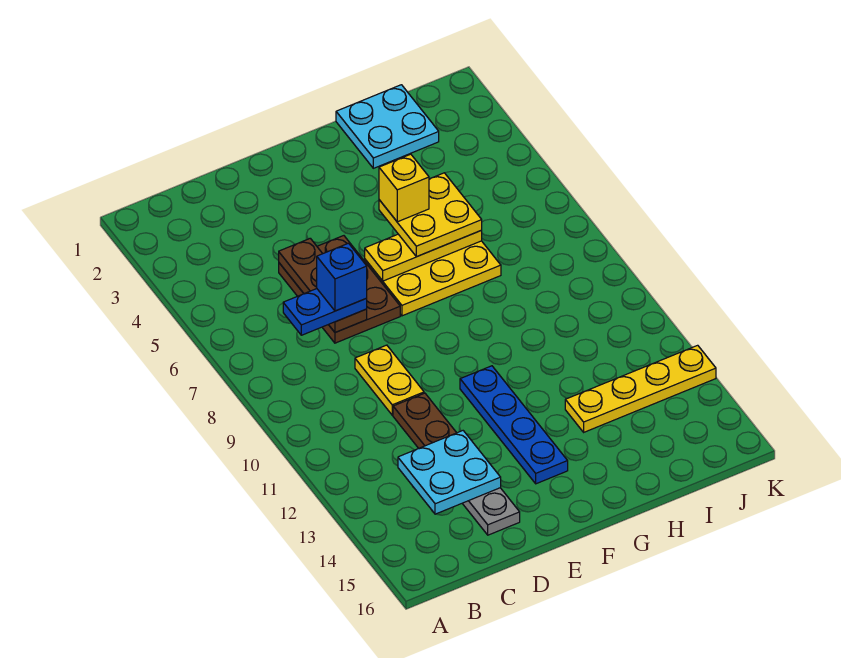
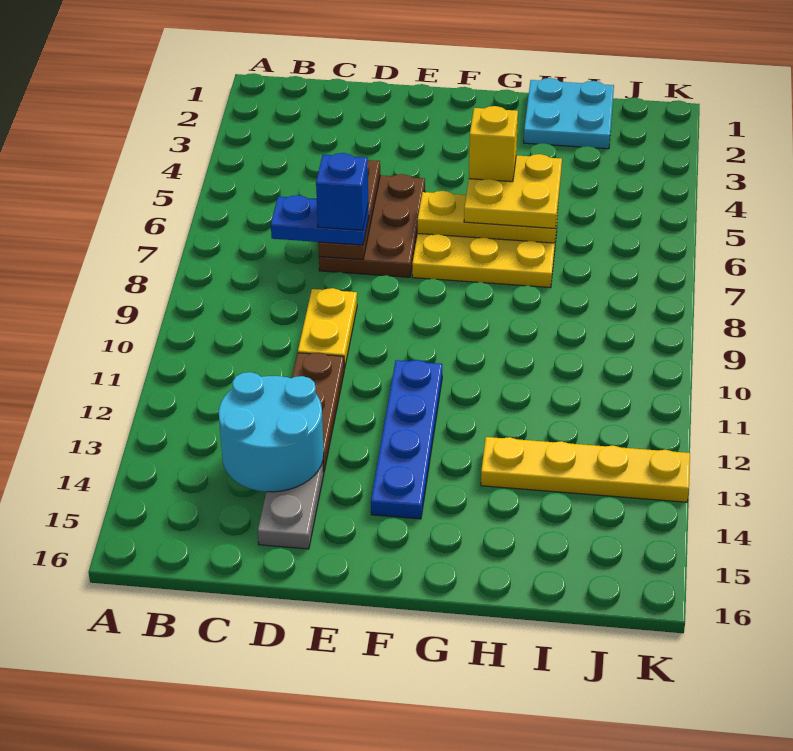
cyan 2x2 plate [398,431,501,514] -> cyan 2x2 round brick [219,372,324,492]

